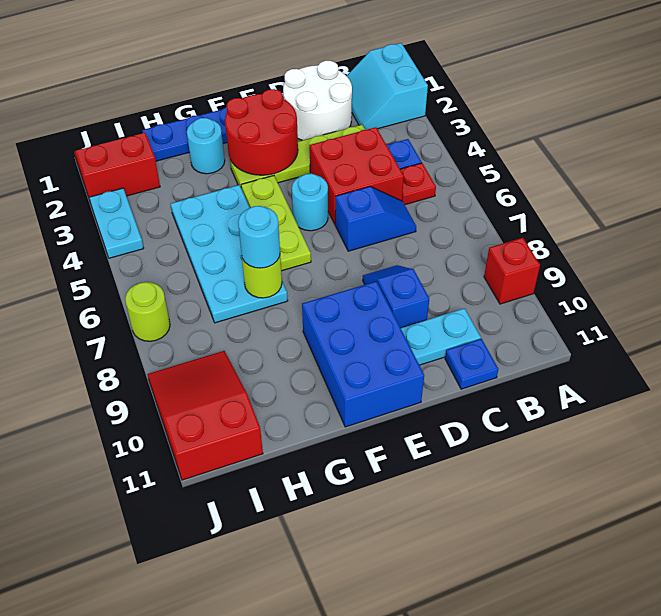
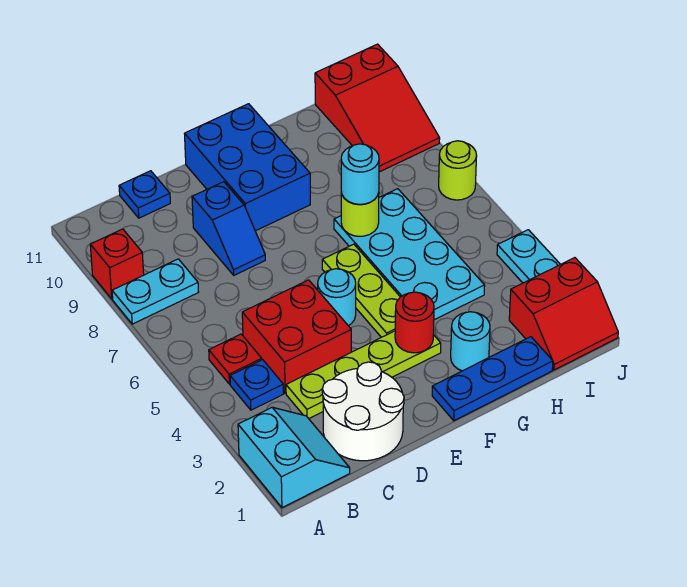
blue 1x2 slope [335,187,416,251] -> none
cyan 1x2 plate [401,308,481,365] -> cyan 1x2 plate moved to [112,259,198,324]
red 2x2 round brick [225,89,298,175] -> red 1x1 round brick [395,292,434,353]

